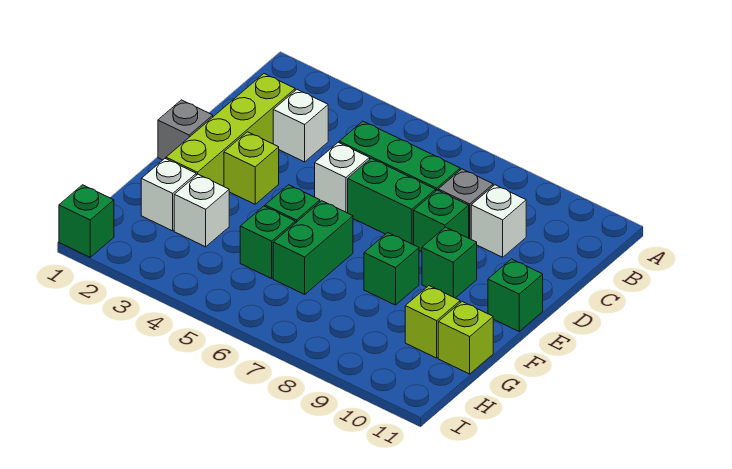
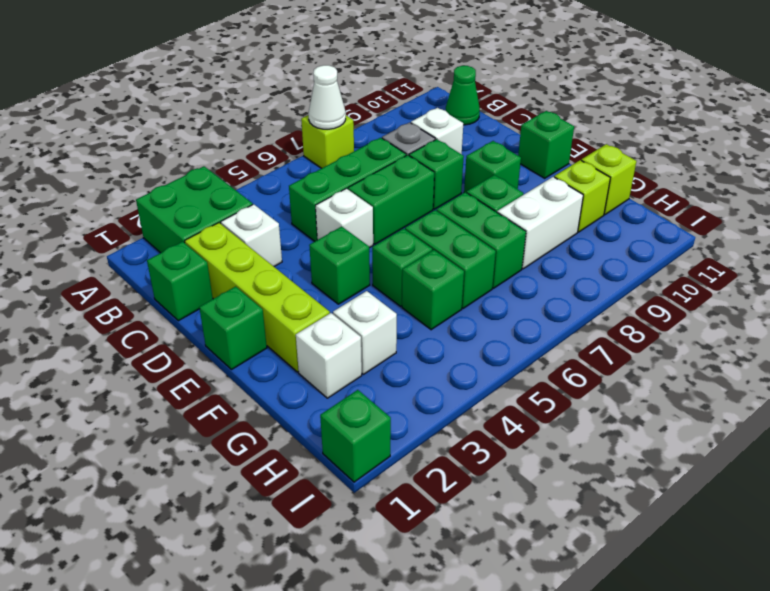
none -> green 2x2 brick [136,166,253,253]
none -> white 1x1 cone [309,65,346,129]
none -> green 1x1 cone [446,66,480,125]
none -> green 1x1 brick [147,242,213,321]
grey 1x1 brick [158,100,213,160] -> green 1x1 brick [199,286,267,370]
lime 1x1 brick [224,132,279,204] -> lime 1x1 brick moved to [301,115,354,168]
none -> green 1x1 brick [309,227,370,304]
none -> green 1x2 brick [436,192,526,288]
none -> white 1x2 brick [497,177,583,269]

